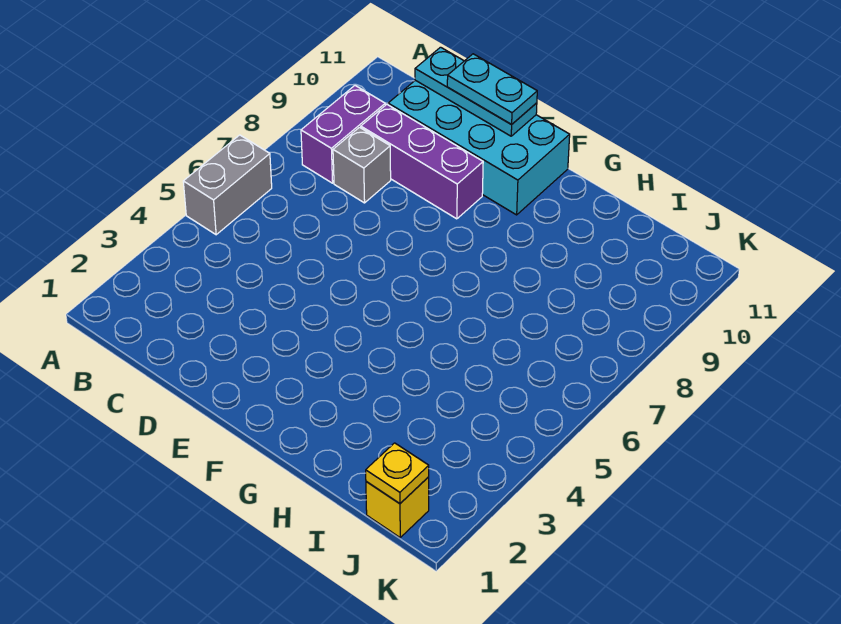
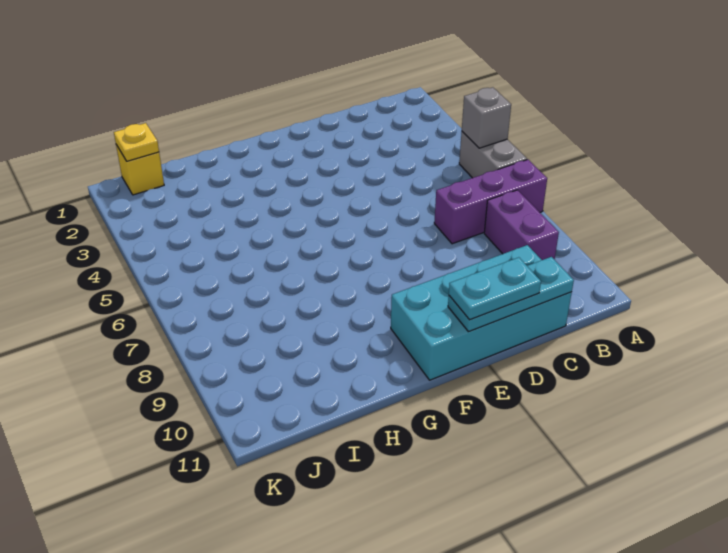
grey 1x1 brick [333,127,391,203] -> grey 1x1 brick moved to [462,87,511,148]
purple 1x3 brick [361,104,483,219] -> purple 1x3 brick moved to [434,160,547,244]

